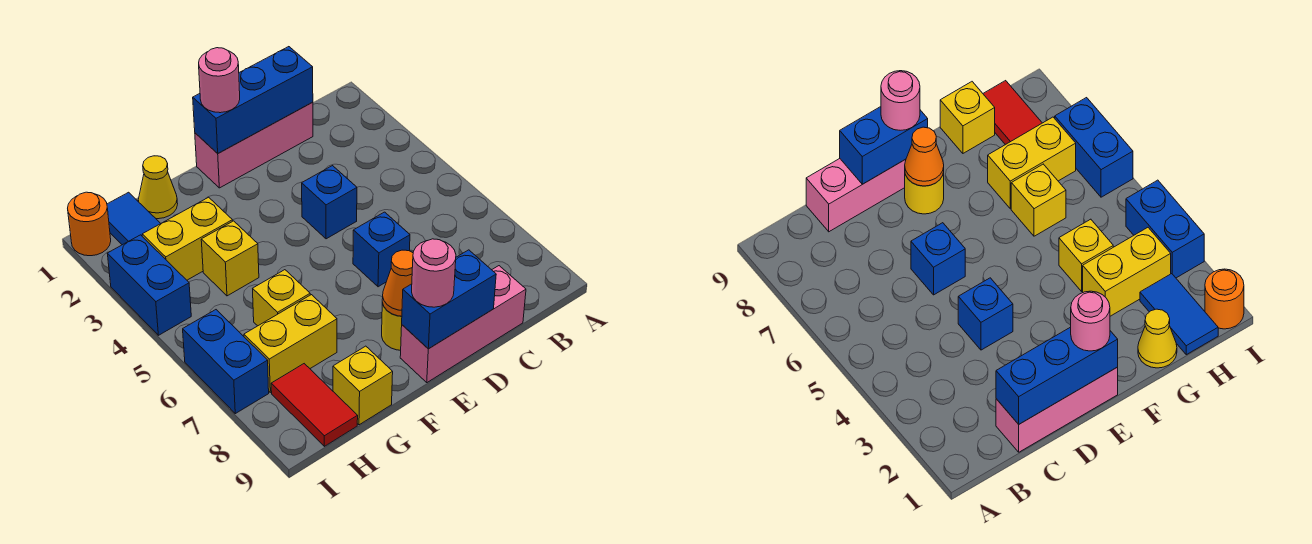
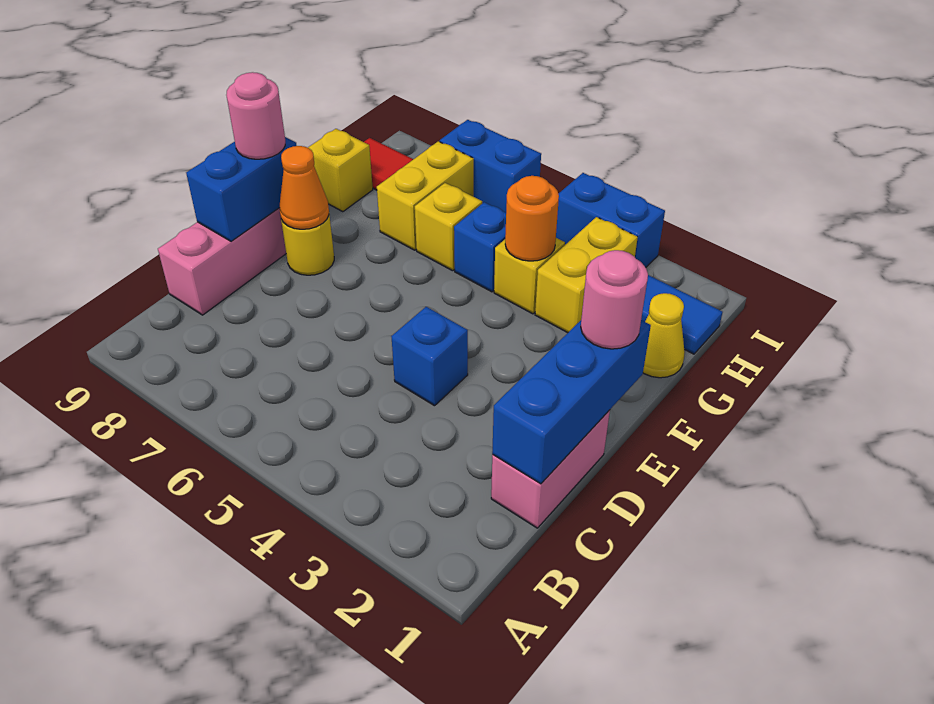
pink 1x3 brick [195,102,313,188] -> pink 1x2 brick [491,410,610,528]
blue 1x1 brick [353,212,410,287] -> blue 1x1 brick moved to [454,202,506,292]
orange 1x1 round brick [68,192,111,256] -> orange 1x1 round brick moved to [505,176,559,261]

